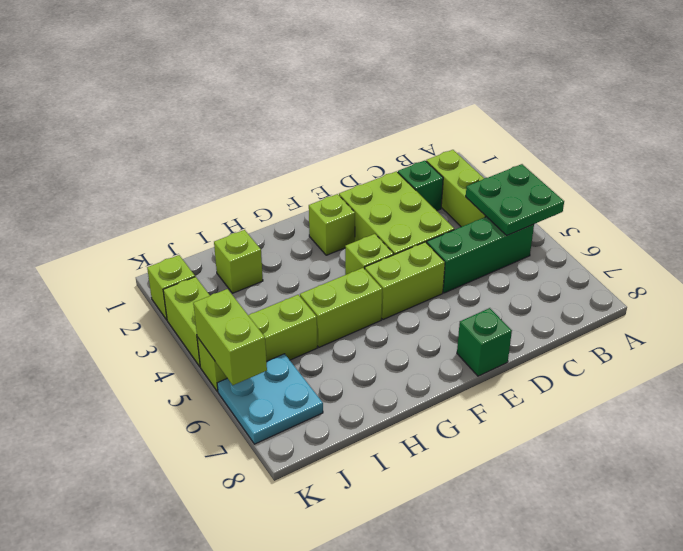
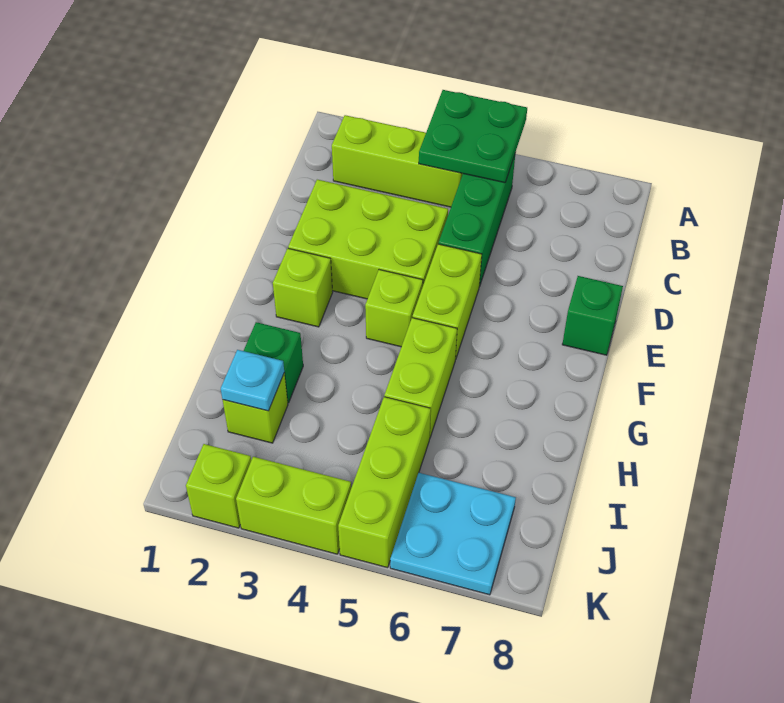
green 1x1 brick [398,161,443,211] -> green 1x1 brick moved to [244,322,303,403]
none -> cyan 1x1 plate [221,350,284,411]
lime 1x2 brick [193,289,267,385] -> none

